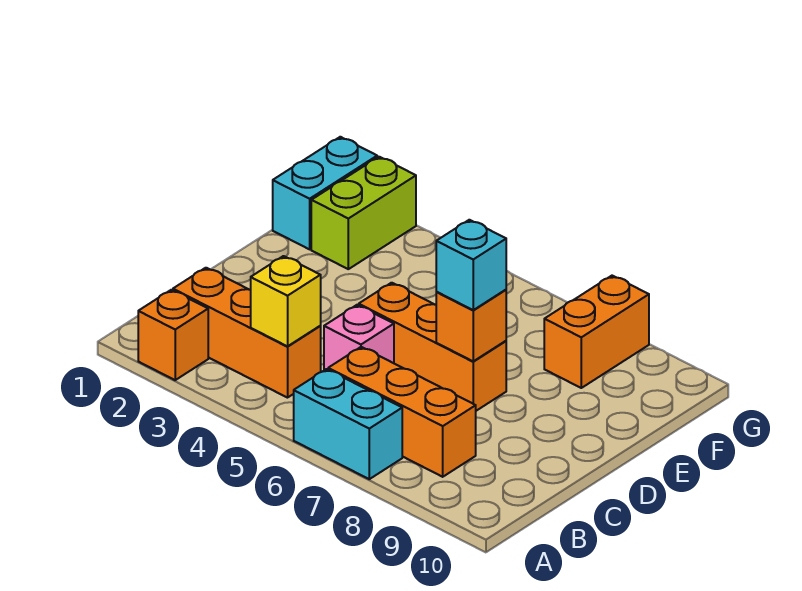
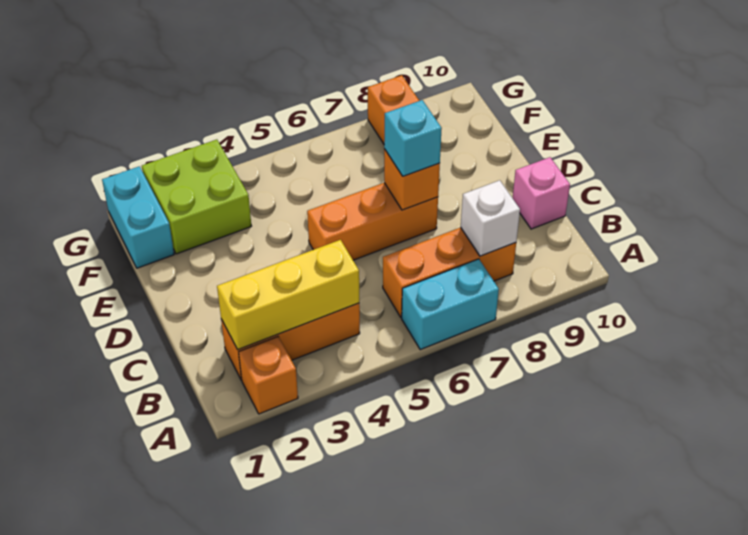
yellow 1x1 brick [251,256,321,346] -> yellow 1x3 brick [217,240,359,350]
none -> white 1x1 brick [461,180,520,256]
pink 1x1 brick [324,305,394,370] -> pink 1x1 brick moved to [513,157,570,229]
lime 1x2 brick [311,157,416,269] -> lime 2x2 brick [142,140,251,254]

